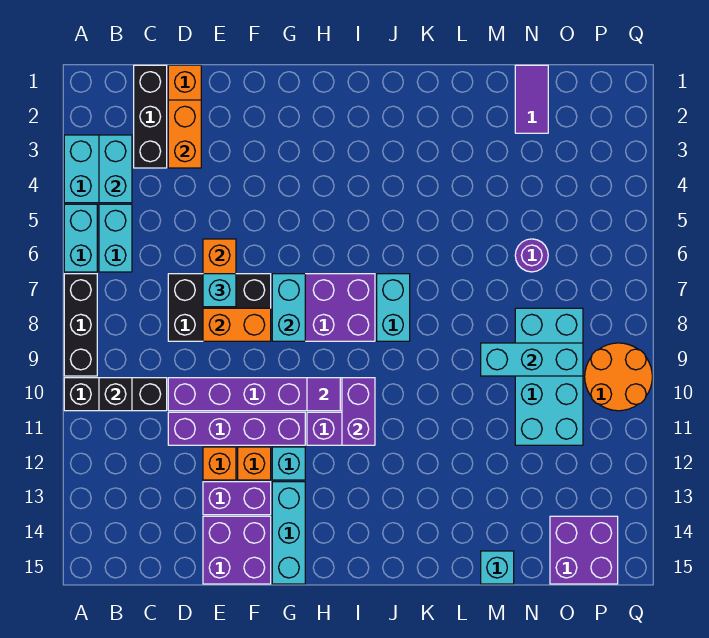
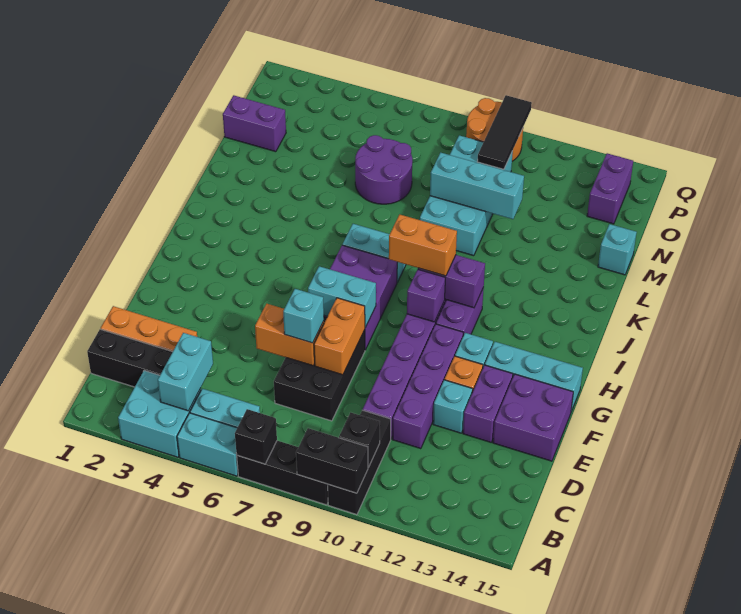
none -> black 1x1 brick [235,409,277,464]
none -> black 1x2 brick [296,428,368,493]
cyan 1x2 brick [99,135,132,203] -> cyan 1x2 brick turned to [158,333,213,411]
orange 1x2 brick [168,100,201,168] -> orange 1x2 brick moved to [389,214,457,276]
orange 1x1 brick [203,447,236,480] -> cyan 1x1 brick [433,380,473,433]
purple 1x1 tile [307,378,340,411] -> purple 1x1 brick [407,270,445,322]
cyan 1x3 brick [481,343,583,376] -> cyan 1x3 brick turned to [430,152,524,219]
purple 1x2 tile [515,65,548,133] -> purple 1x2 brick [223,95,286,152]
purple 1x1 round brick [515,239,548,272] -> purple 2x2 round brick [355,135,412,204]
cyan 2x4 brick [515,308,583,445] -> cyan 2x4 brick turned to [420,135,513,256]
none -> black 1x3 tile [477,95,532,169]
purple 2x2 brick [550,516,618,584] -> purple 1x2 brick [587,153,633,224]

